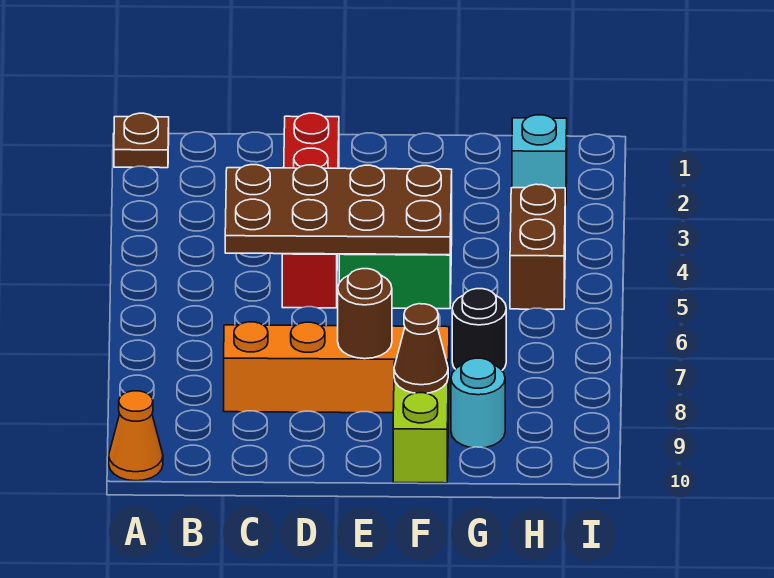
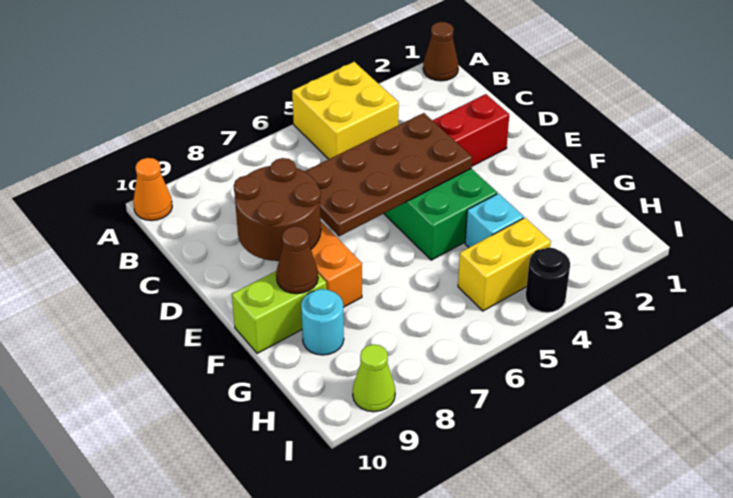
brown 1x1 plate [114,113,169,168] -> brown 1x1 cone [423,22,459,81]
none -> yellow 2x2 brick [292,62,399,159]
brown 2x4 plate [225,165,452,255] -> brown 2x4 plate turned to [305,113,472,236]
brown 1x1 round brick [338,269,392,359] -> brown 2x2 round brick [234,158,321,261]
black 1x1 round brick [452,289,506,370] -> black 1x1 round brick moved to [526,248,570,313]
cyan 1x1 brick [512,115,567,205] -> cyan 1x1 brick moved to [465,194,524,247]
brown 1x2 brick [510,184,565,309] -> yellow 1x2 brick [458,218,551,311]
none -> lime 1x1 cone [353,344,395,412]

